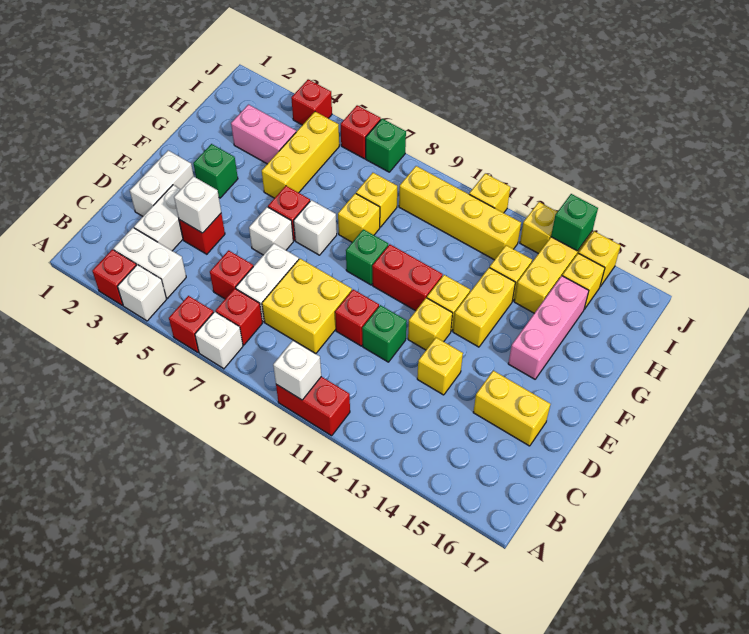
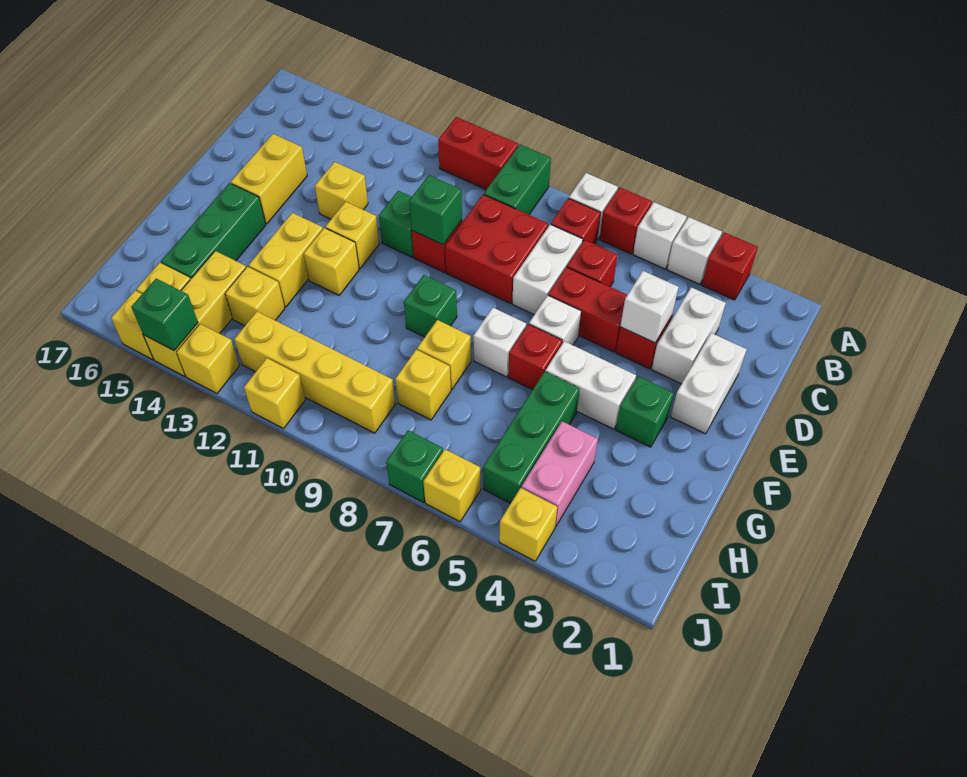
none -> green 1x2 brick [484,145,551,215]
white 1x1 brick [273,340,321,400] -> white 1x1 brick moved to [633,202,687,269]
white 1x2 brick [113,228,186,298] -> white 1x2 brick moved to [545,341,636,429]
yellow 2x2 brick [262,259,352,354] -> red 2x2 brick [445,195,548,303]
none -> green 1x1 brick [409,175,462,245]
yellow 1x2 brick [473,371,550,446] -> yellow 1x2 brick turned to [231,134,307,224]
red 1x2 brick [372,244,443,311] -> red 1x2 brick moved to [548,267,627,352]
pink 1x3 brick [508,276,589,379] -> green 1x3 brick [161,183,266,279]
yellow 1x3 brick [262,112,339,198] -> green 1x3 brick [483,372,580,504]
pink 1x2 brick [231,105,296,164] -> pink 1x2 brick turned to [521,421,598,527]
red 1x1 brick [291,79,332,125] -> yellow 1x1 brick [499,488,557,561]
red 1x1 brick [341,105,381,159] -> yellow 1x1 brick [423,449,481,522]

